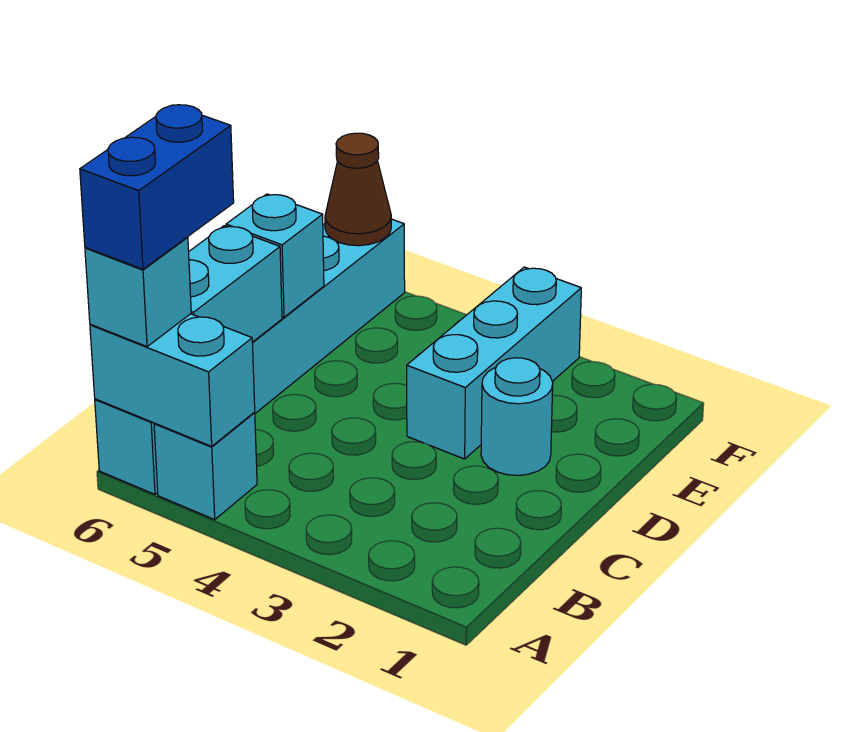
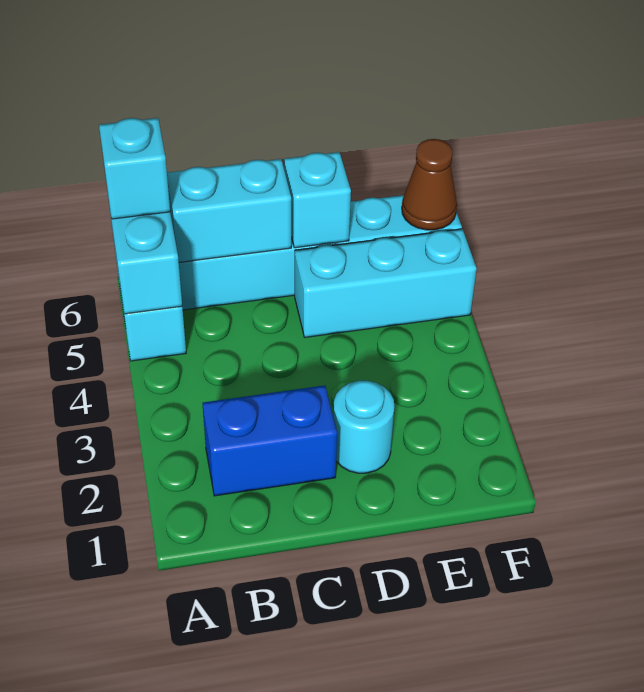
blue 1x2 brick [80,105,234,269] -> blue 1x2 brick moved to [203,385,337,496]
cyan 1x3 brick [407,267,581,459] -> cyan 1x3 brick moved to [295,229,477,337]

